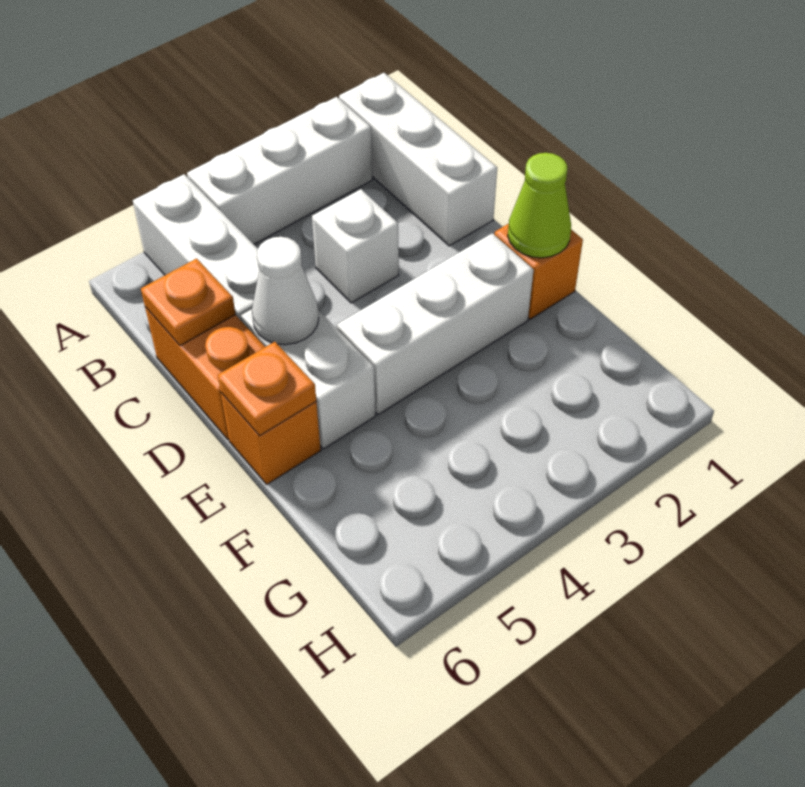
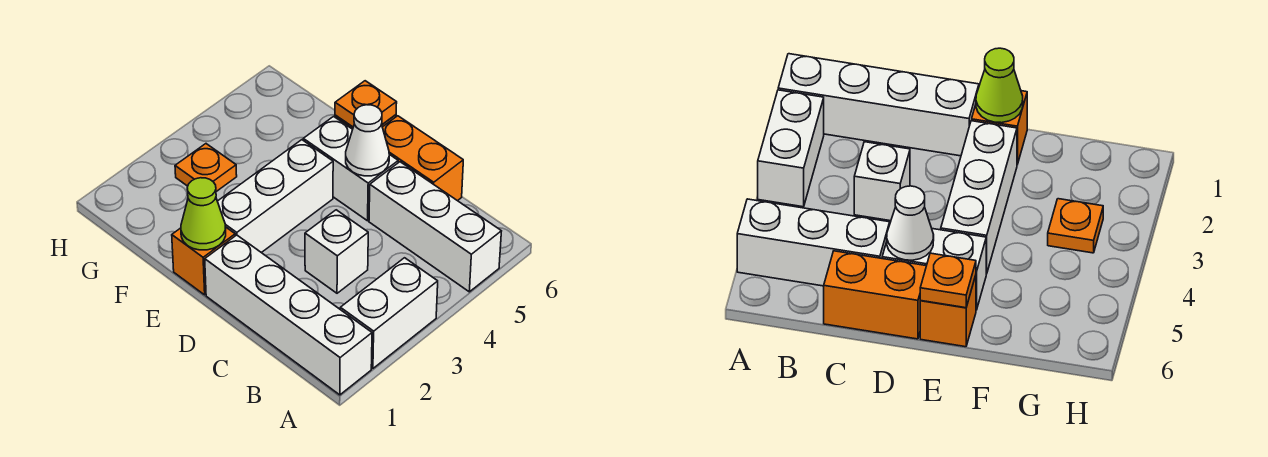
white 1x3 brick [339,73,497,246] -> white 1x4 brick [205,235,372,395]
white 1x3 brick [187,97,373,244] -> white 1x2 brick [340,258,438,368]
orange 1x1 plate [141,259,236,346] -> orange 1x1 plate moved to [175,144,237,192]

